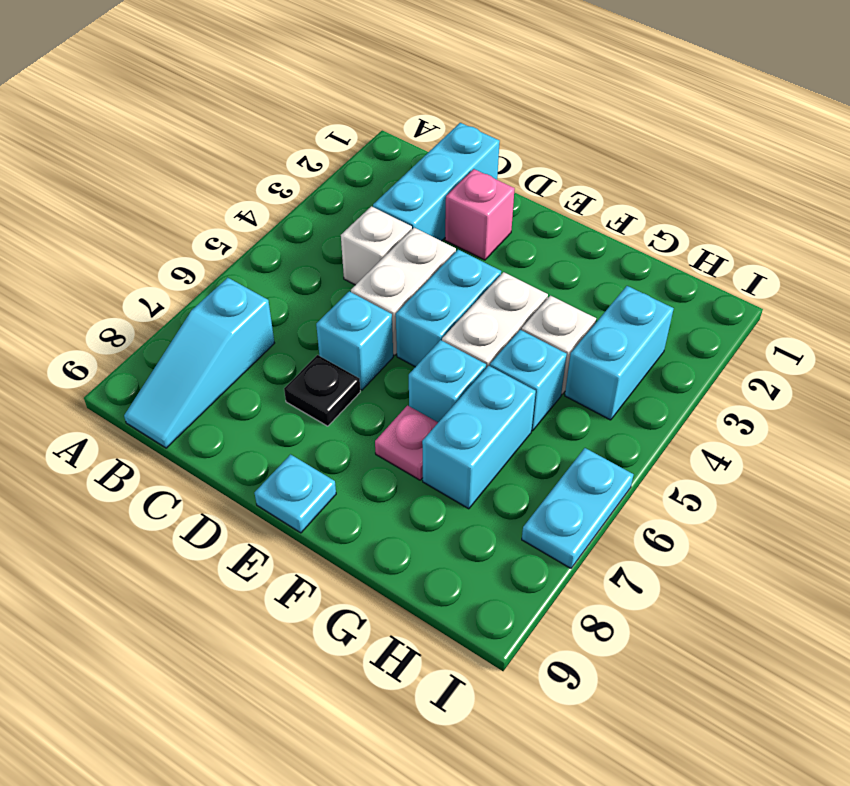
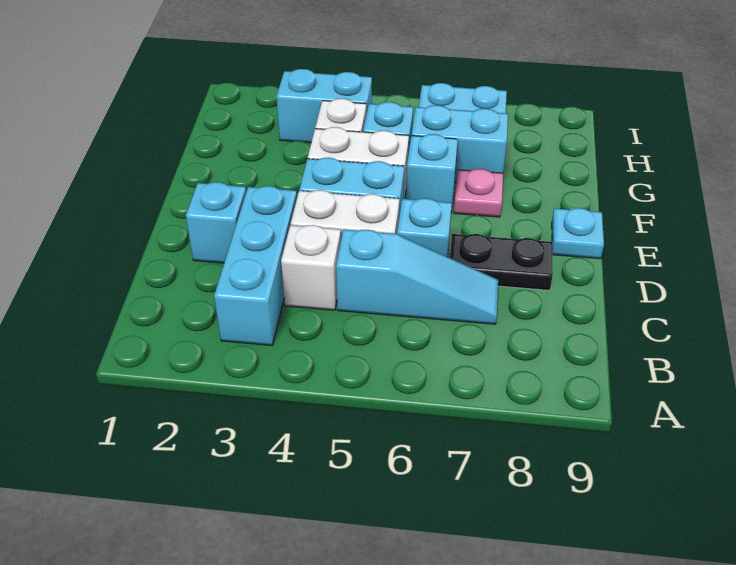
cyan 1x3 slope [124,278,274,448] -> cyan 1x3 slope moved to [336,230,498,324]
cyan 1x3 brick [373,123,500,241] -> cyan 1x3 brick turned to [214,186,297,345]
pink 1x1 brick [445,169,515,260] -> cyan 1x1 brick [186,182,246,263]
black 1x1 plate [284,355,360,426] -> black 1x2 plate [450,234,553,290]

